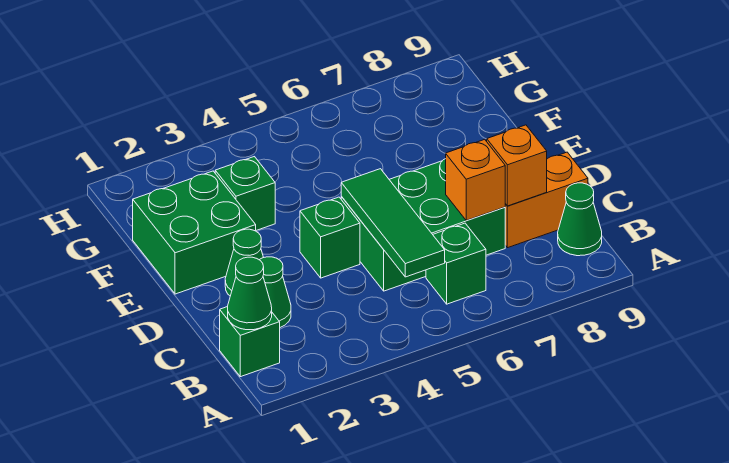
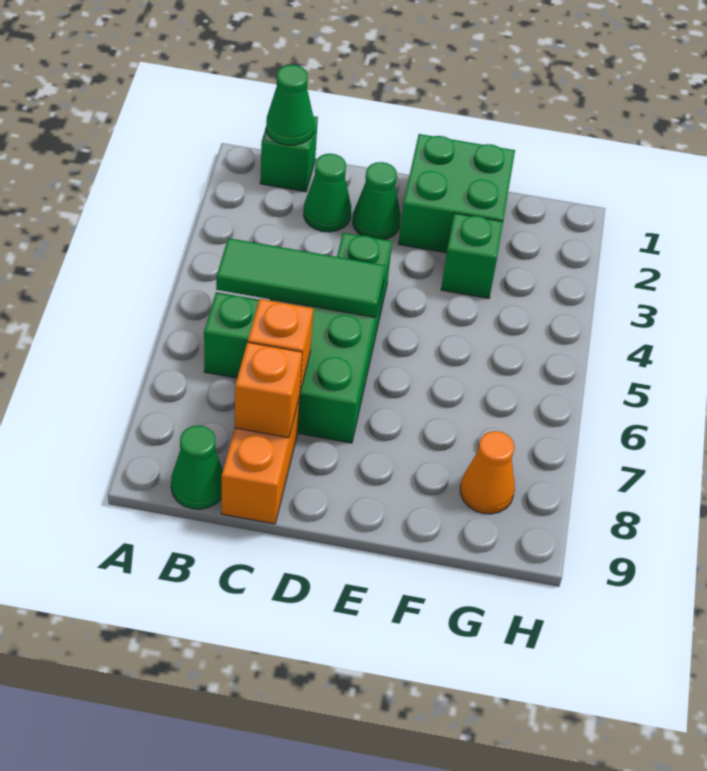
none -> orange 1x1 cone [460,431,515,514]

